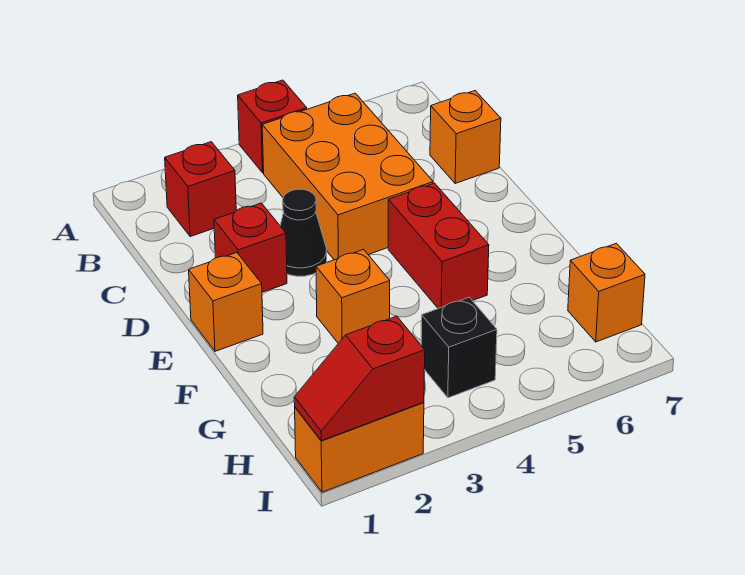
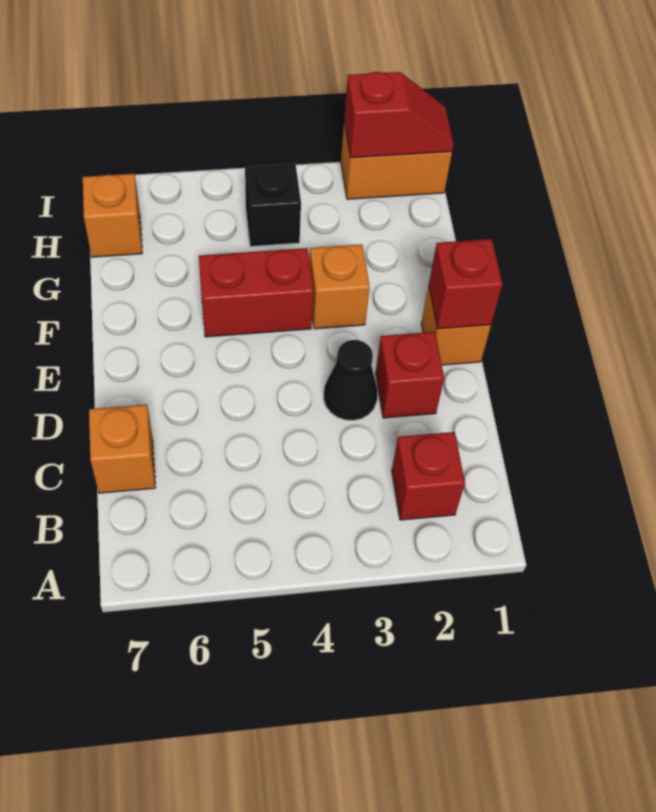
red 1x1 brick [238,80,307,173] -> red 1x1 brick moved to [429,239,502,329]
orange 2x3 brick [262,93,433,260] -> none
red 1x2 brick [388,183,489,309] -> red 1x2 brick turned to [199,248,314,337]

